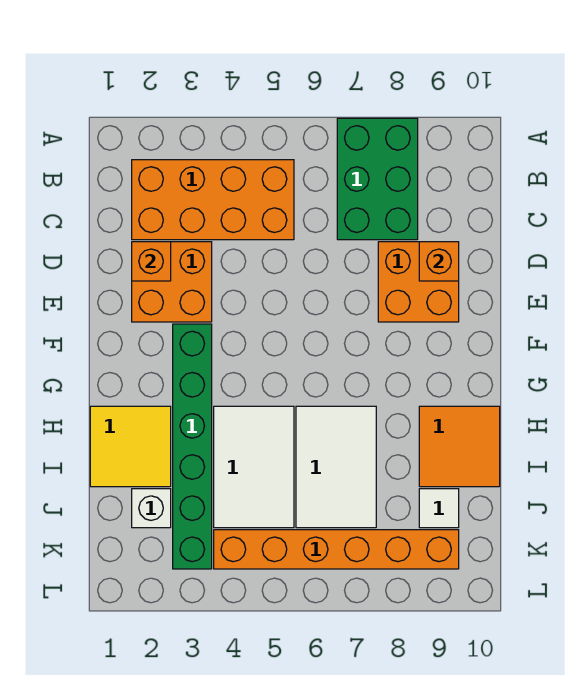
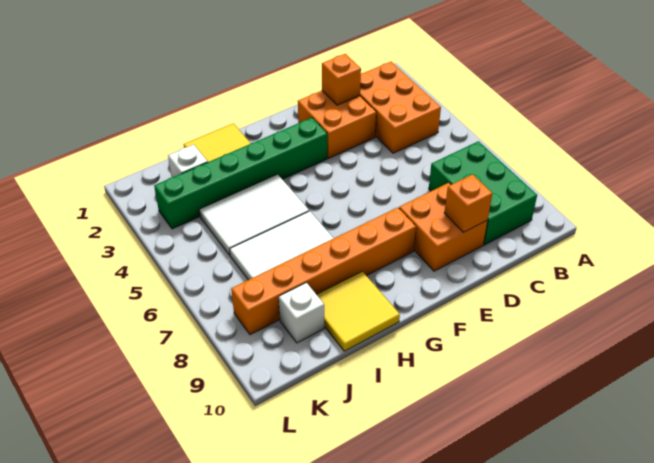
green 2x3 brick [337,118,418,240] -> green 2x3 brick turned to [429,141,537,245]
orange 2x4 brick [132,160,294,240] -> orange 2x3 brick [360,62,441,153]
orange 2x2 tile [419,406,500,487] -> yellow 2x2 tile [316,271,400,351]
white 1x1 tile [419,489,459,528] -> white 1x1 brick [279,283,324,343]
orange 1x6 brick [214,530,459,569] -> orange 1x6 brick turned to [231,208,416,335]

